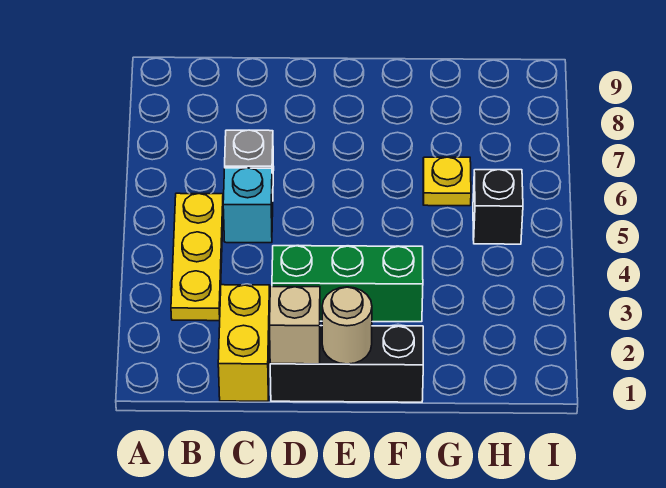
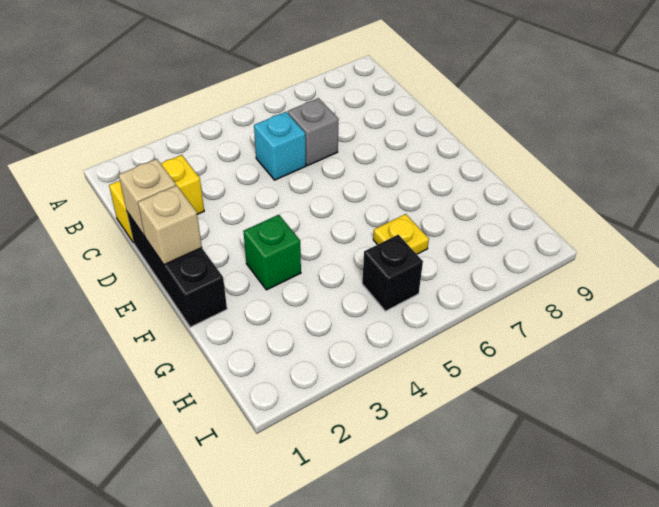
yellow 1x3 plate [171,193,223,321] -> none
green 1x3 brick [272,246,423,322] -> green 1x1 brick [243,215,301,290]
tan 1x1 round brick [322,287,372,364] -> tan 1x1 brick [138,185,202,265]

